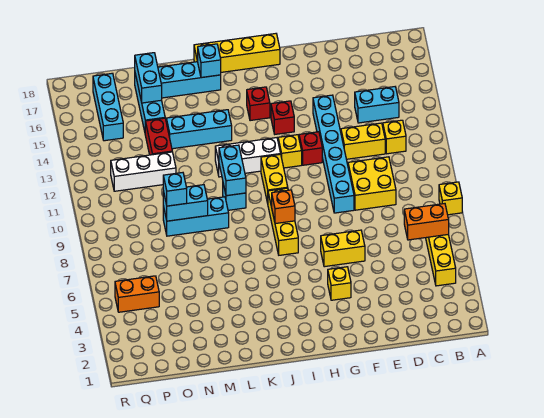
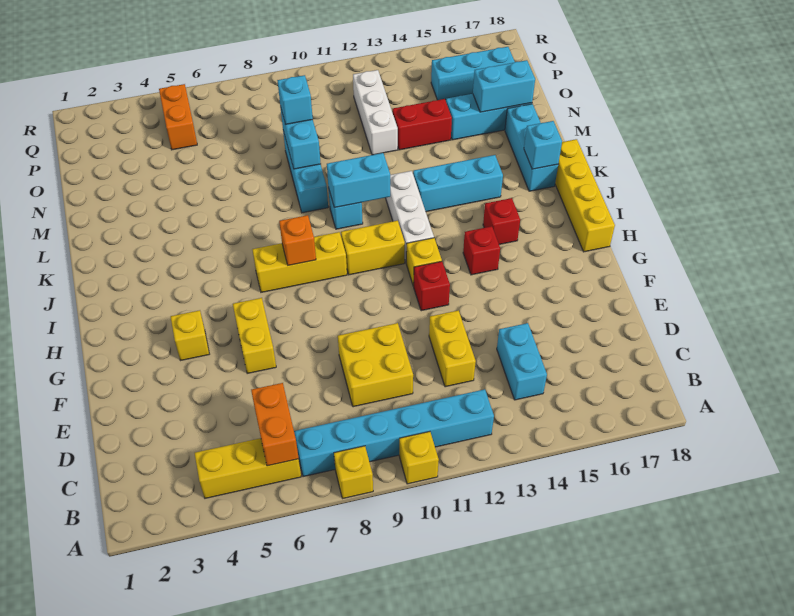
yellow 1x1 brick [383,120,406,154] -> yellow 1x1 brick moved to [399,432,439,484]
cyan 1x6 brick [313,95,354,213] -> cyan 1x6 brick moved to [294,389,494,477]
cyan 1x3 brick [166,110,232,149] -> cyan 1x3 brick turned to [413,155,503,212]

